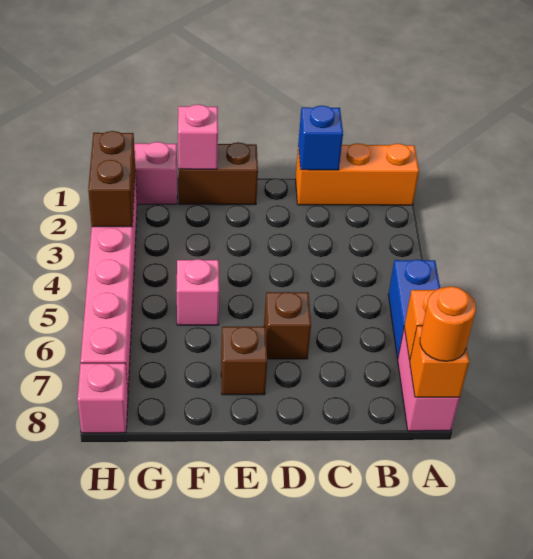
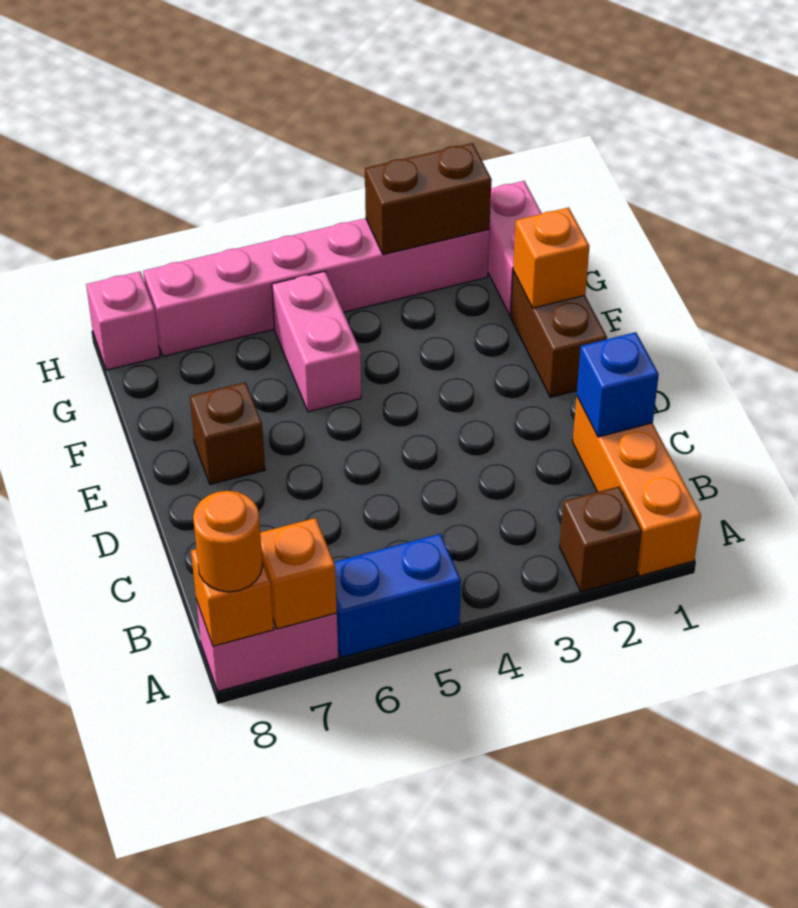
brown 1x1 brick [264,292,311,359] -> brown 1x1 brick moved to [560,486,642,592]
pink 1x1 brick [178,104,218,169] -> orange 1x1 brick [513,208,589,308]
pink 1x1 brick [177,259,219,325] -> pink 1x2 brick [272,271,361,412]

